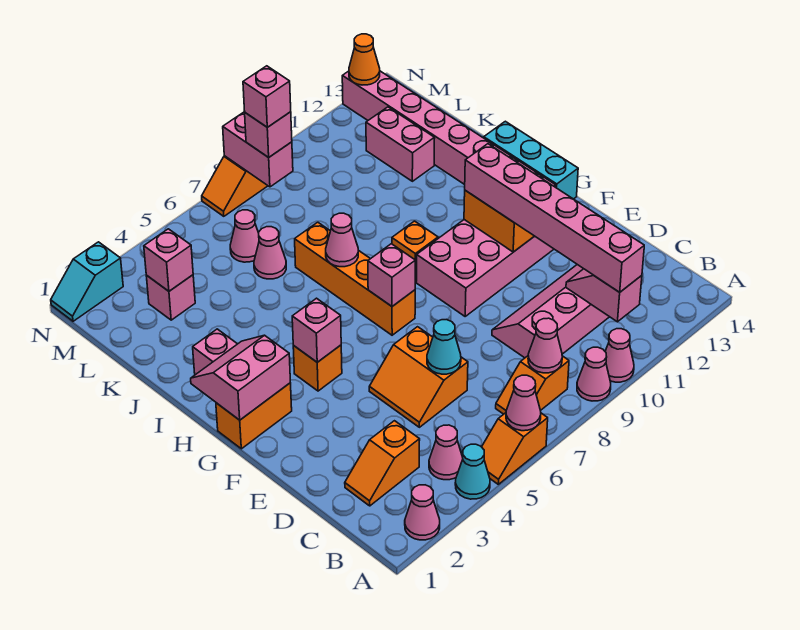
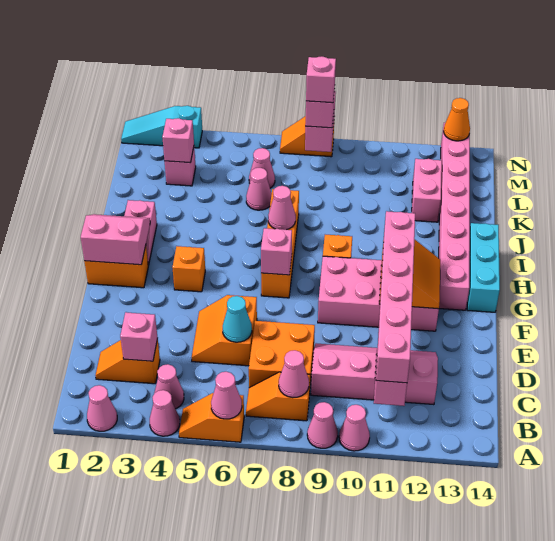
cyan 1x1 cone [455,444,490,499] -> pink 1x1 cone [150,390,180,436]
none -> orange 2x2 brick [249,321,315,395]
pink 1x1 brick [292,298,341,362] -> pink 1x1 brick moved to [120,312,158,361]
cyan 1x2 slope [51,242,123,321] -> cyan 1x3 slope [121,106,202,148]

